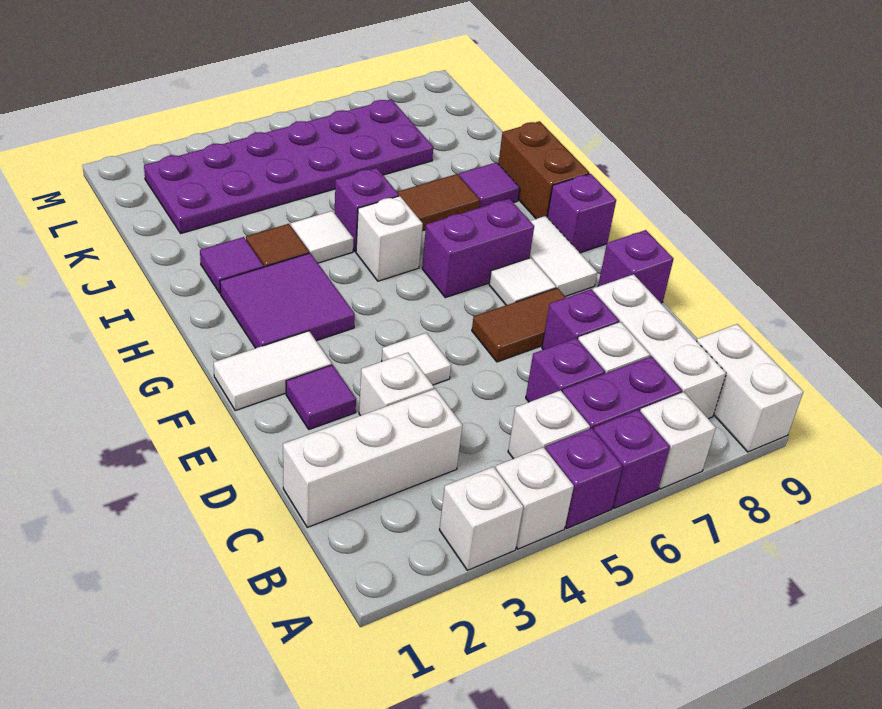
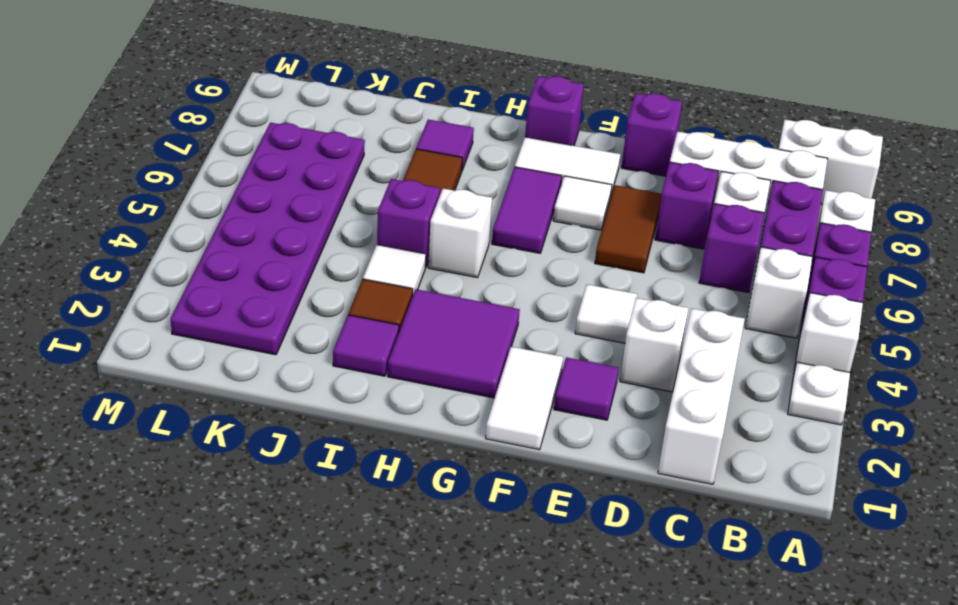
white 1x1 brick [439,467,523,570] -> white 1x1 plate [788,362,850,425]
purple 1x2 brick [422,199,534,298] -> purple 1x2 tile [492,167,562,253]
brown 1x2 brick [498,121,589,219] -> none

